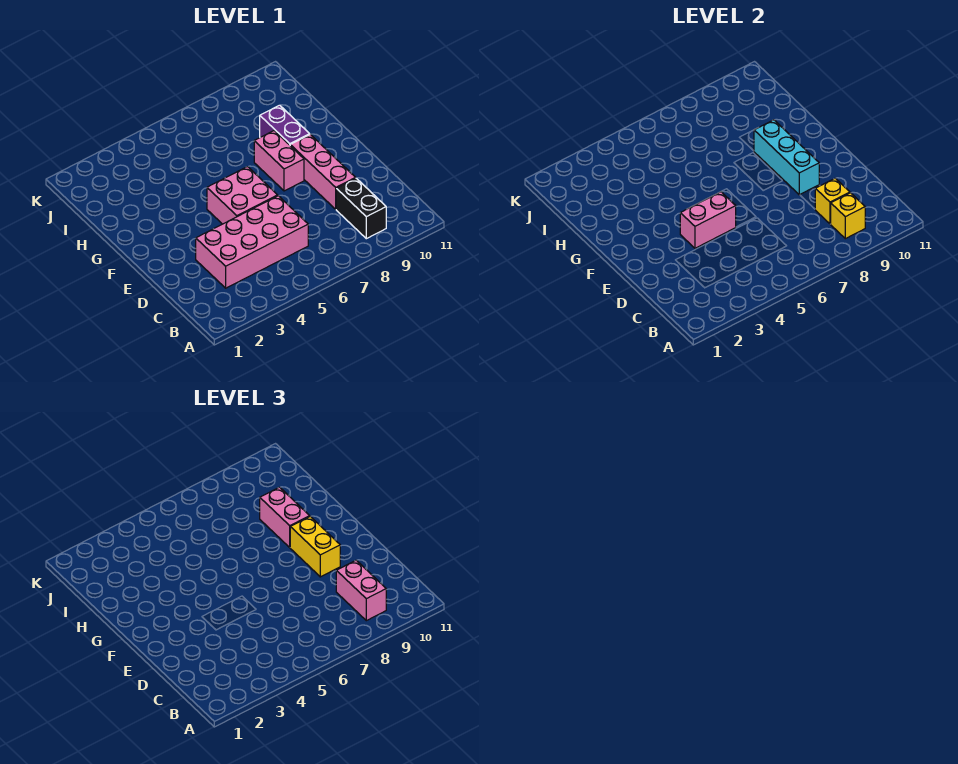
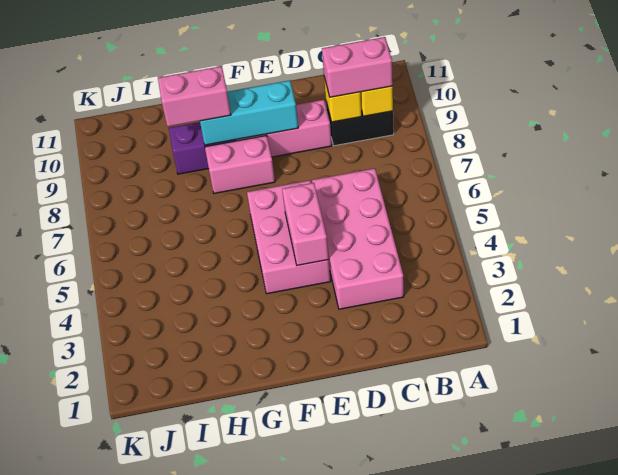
pink 2x2 brick [207,167,278,224] -> pink 2x3 brick [247,180,331,294]
yellow 1x2 brick [290,516,340,577] -> none

